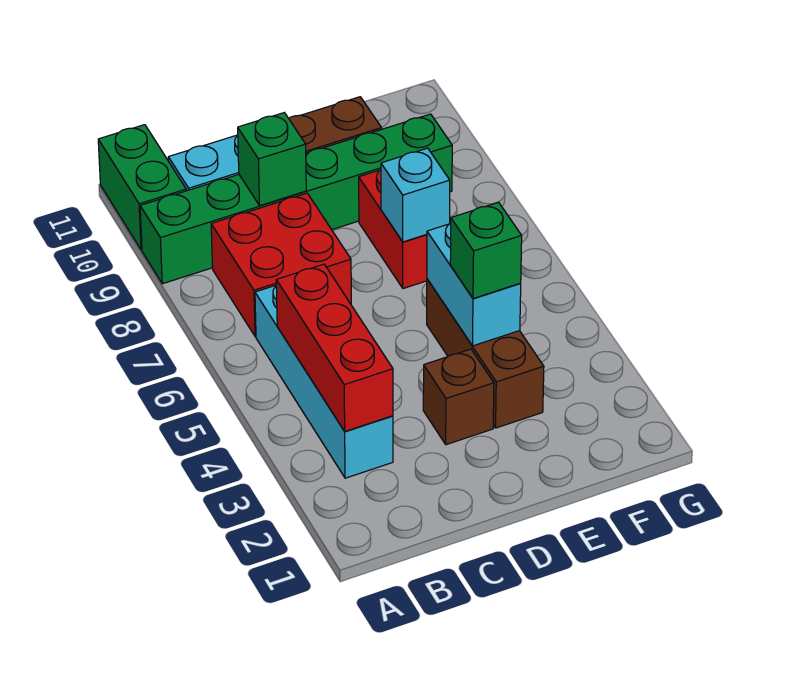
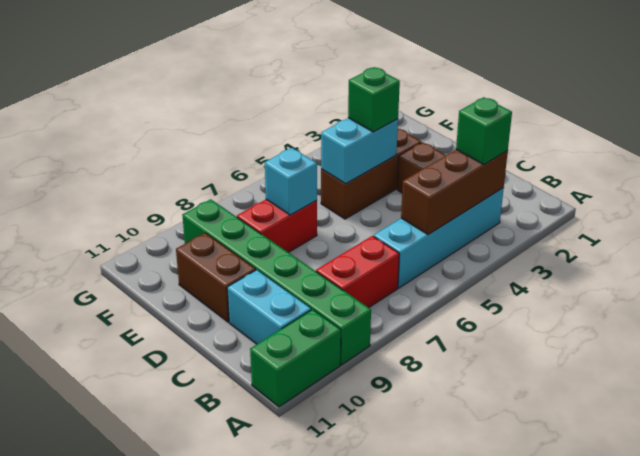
red 1x3 brick [276,264,393,431] -> brown 1x3 brick [401,150,508,234]
red 2x2 brick [211,193,351,336] -> red 1x2 brick [316,236,399,308]
green 1x1 brick [238,113,306,206] -> green 1x1 brick moved to [456,97,512,165]

